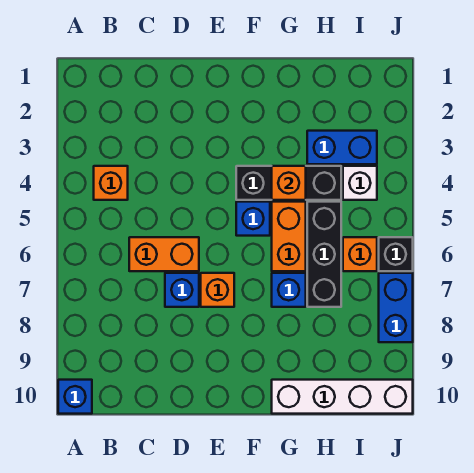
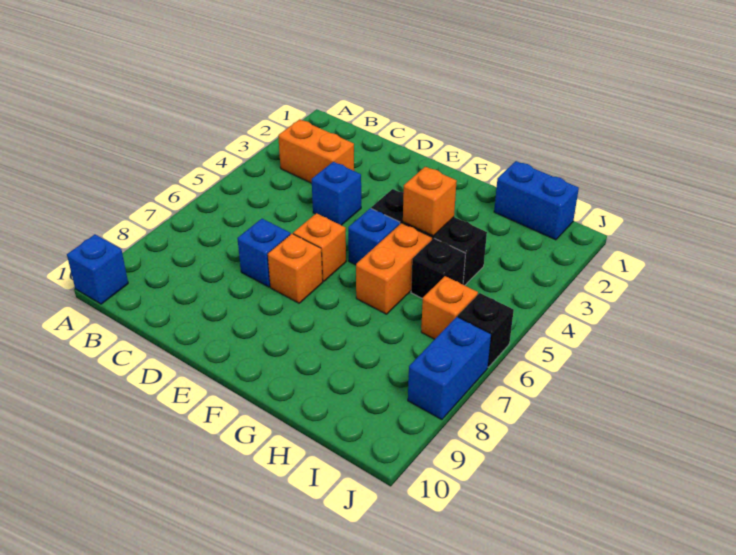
orange 1x1 brick [94,166,128,200] -> orange 1x1 brick moved to [293,213,346,281]
orange 1x2 brick [129,237,199,271] -> orange 1x2 brick moved to [278,119,354,183]
blue 1x1 brick [272,273,306,307] -> blue 1x1 brick moved to [312,162,361,225]
white 1x4 brick [272,380,413,414] -> none
blue 1x2 brick [307,131,377,164] -> blue 1x2 brick moved to [494,161,579,240]
black 1x3 brick [307,202,341,307] -> black 1x1 brick [411,238,466,299]
white 1x1 brick [343,166,377,200] -> none

